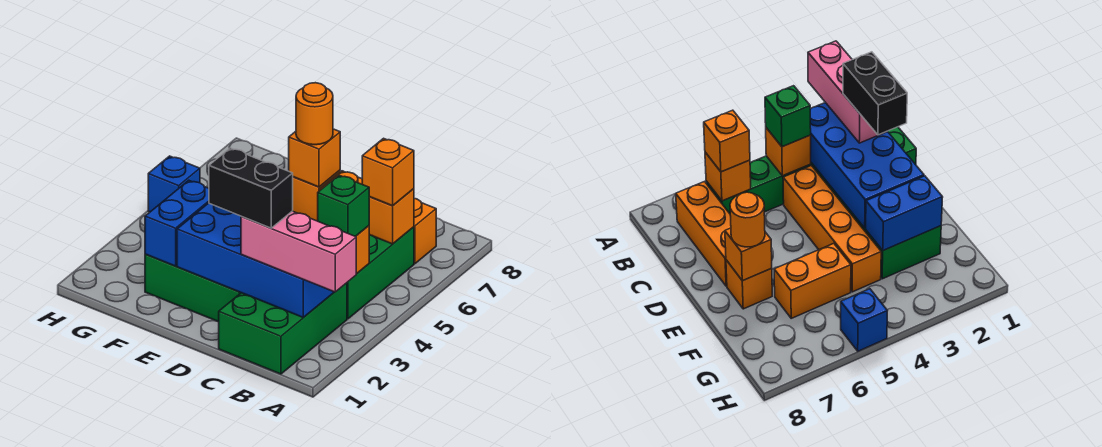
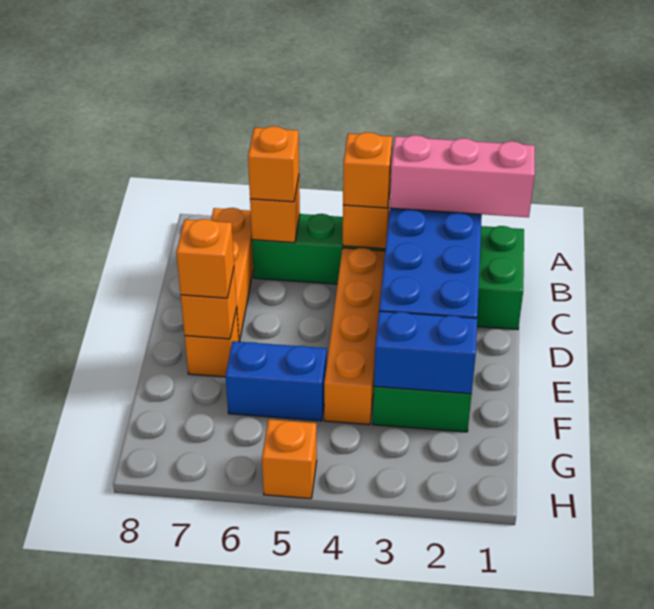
pink 1x3 brick [241,211,356,292] -> pink 1x3 brick turned to [390,135,535,217]
green 1x1 brick [318,175,369,236] -> orange 1x1 brick [343,132,392,208]
black 1x2 brick [209,148,293,228] -> none
orange 1x1 round brick [296,83,333,145] -> orange 1x1 brick [176,219,234,298]
orange 1x2 brick [774,243,851,318] -> blue 1x2 brick [226,341,327,421]
blue 1x1 brick [148,156,200,212] -> orange 1x1 brick [262,419,317,499]

